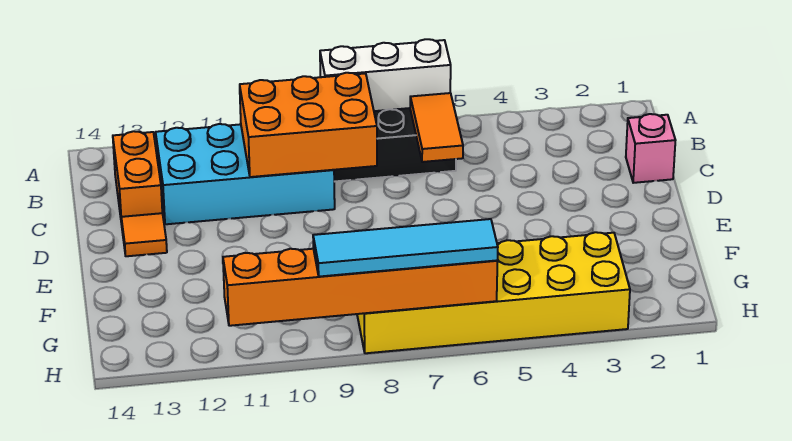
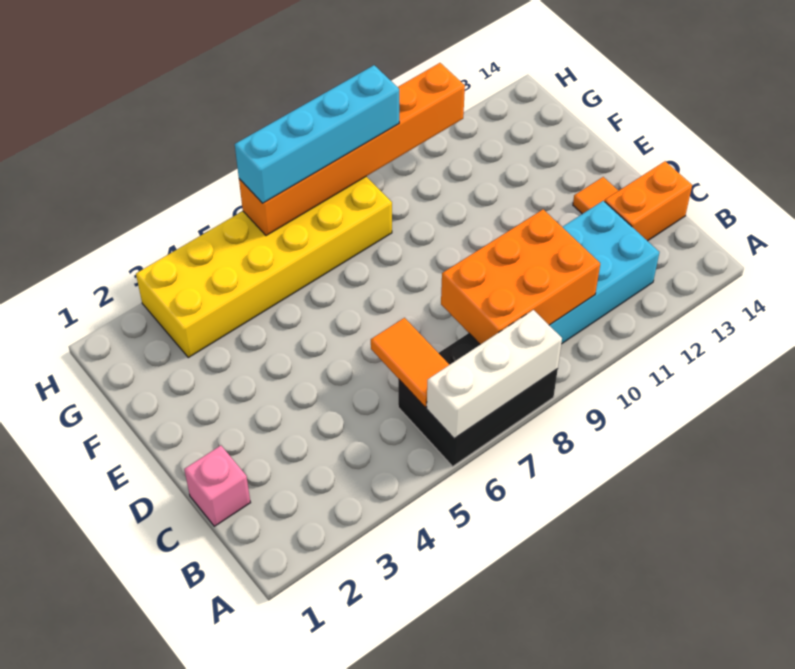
orange 1x2 brick [113,131,162,224] -> orange 1x2 brick turned to [605,161,692,241]
cyan 1x4 tile [313,219,498,277] -> cyan 1x4 brick [235,65,399,203]

